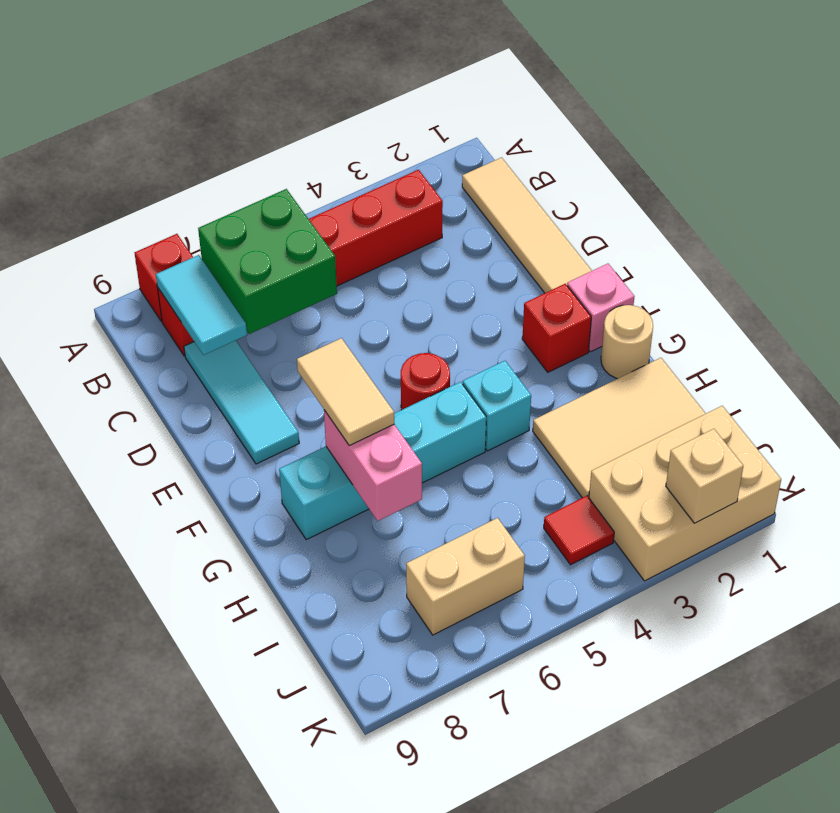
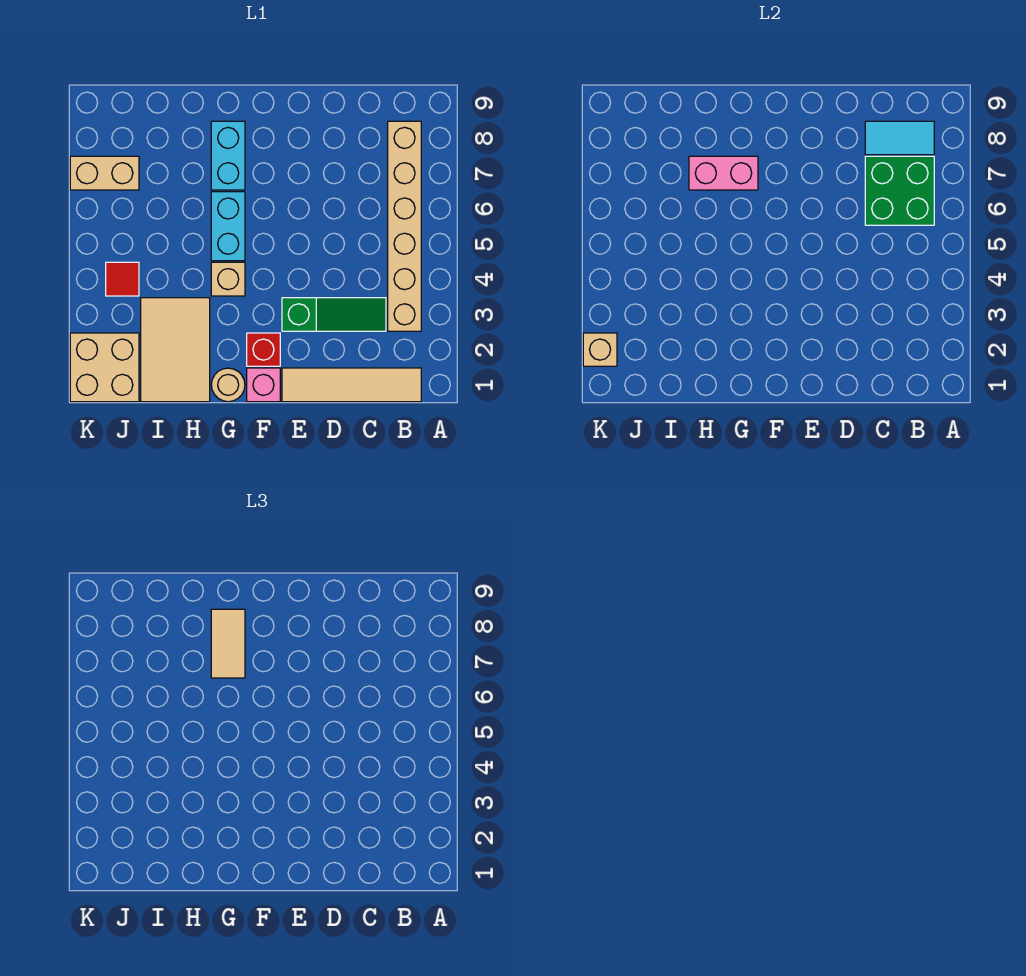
red 1x1 brick [135,234,193,321] -> none
red 1x6 brick [157,170,443,356] -> tan 1x6 brick [388,121,421,331]
none -> green 1x3 slope [282,298,386,331]
cyan 1x3 tile [184,340,299,464] -> none
red 1x1 round brick [401,353,450,410] -> none
tan 1x2 tile [297,338,394,445] -> tan 1x2 tile turned to [211,609,245,678]
cyan 1x1 brick [463,361,531,451] -> tan 1x1 brick [211,262,245,296]
tan 2x3 brick [589,406,781,581] -> tan 2x2 brick [70,333,139,402]
tan 1x2 brick [406,518,525,635] -> tan 1x2 brick turned to [70,156,139,190]

